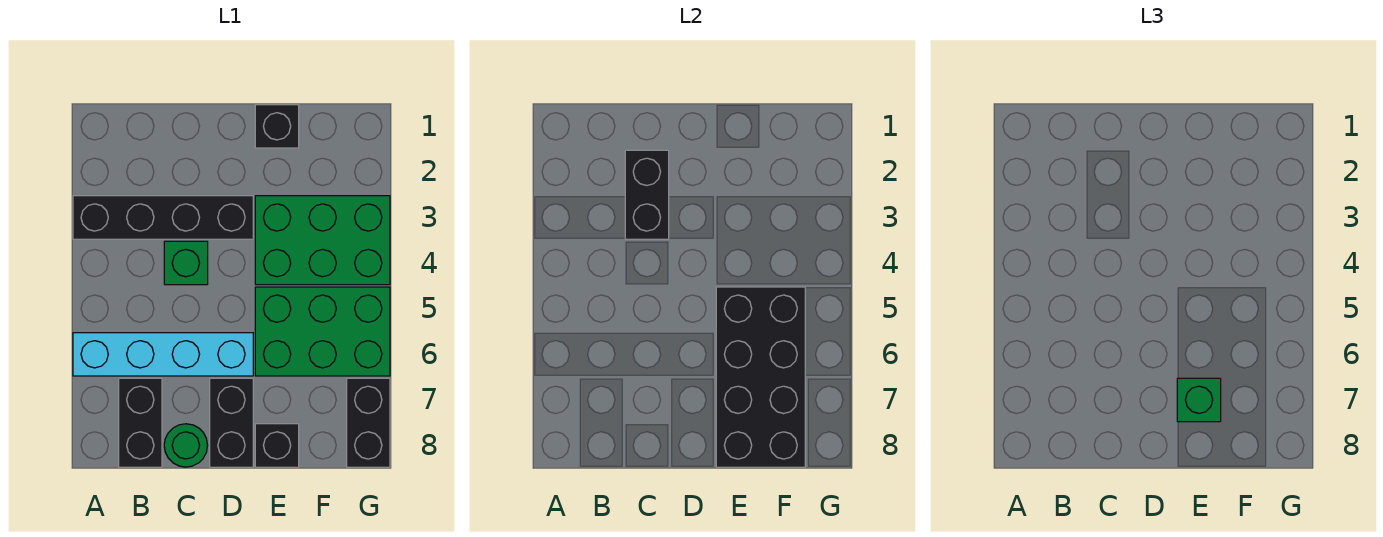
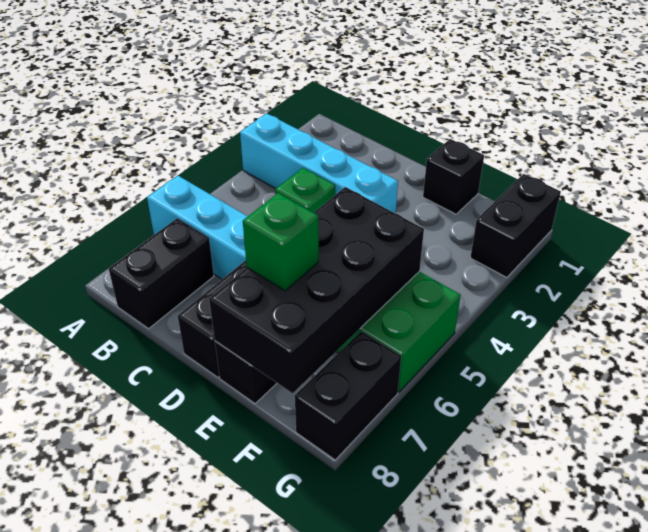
black 1x4 brick [73,196,253,239] -> cyan 1x4 brick [240,114,398,213]
black 1x2 brick [625,150,669,239] -> black 1x2 brick moved to [470,174,561,278]
green 1x1 round brick [164,424,208,467] -> none
green 2x3 brick [255,196,390,285] -> none

